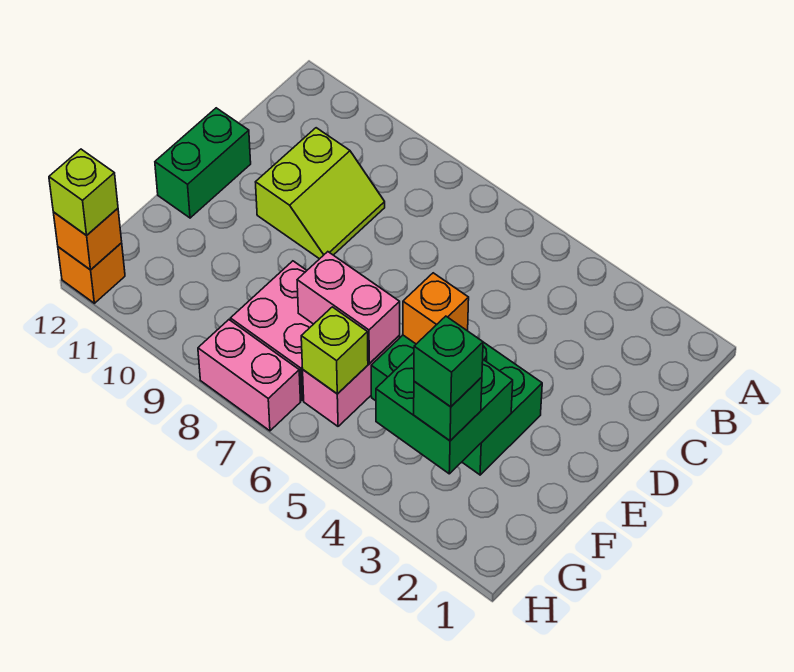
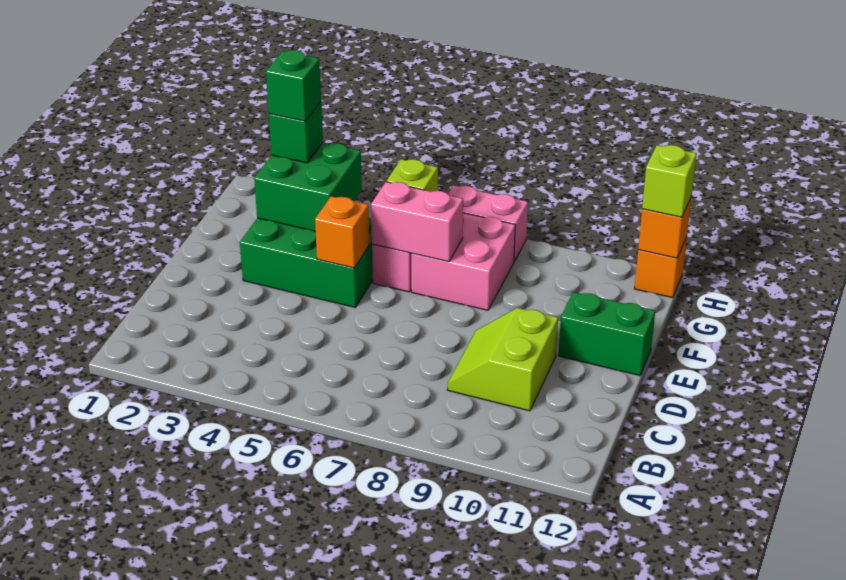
green 1x2 brick [155,108,251,218] -> green 1x2 brick turned to [558,292,655,376]

